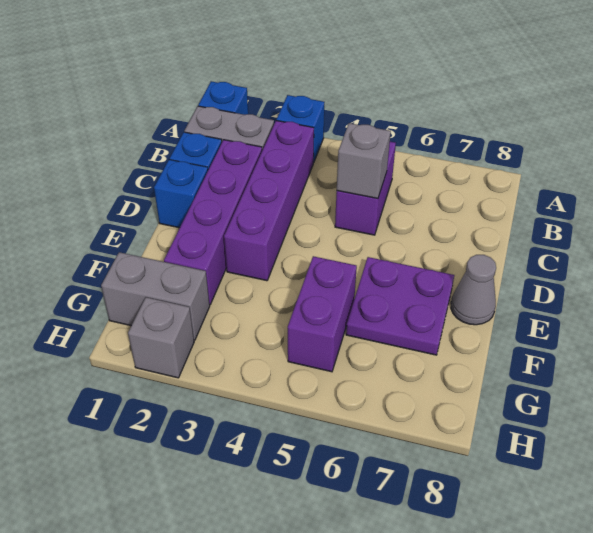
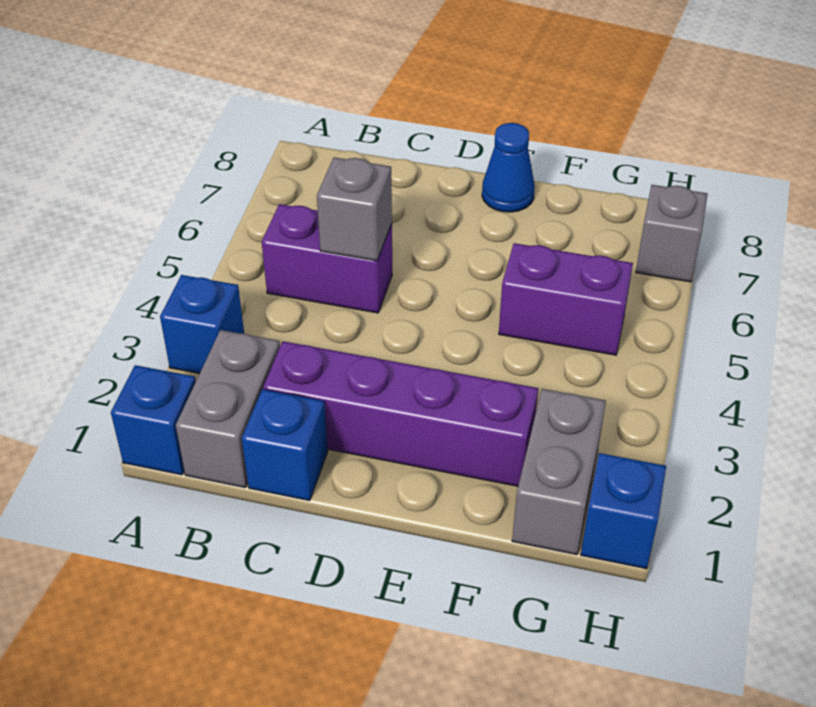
purple 1x4 brick [224,121,314,281] -> none
blue 1x1 brick [154,160,208,228] -> blue 1x1 brick moved to [581,453,666,569]
purple 2x2 plate [346,257,454,355] -> none
grey 1x1 cone [451,255,496,325] -> blue 1x1 cone [482,123,535,212]
grey 1x1 brick [128,297,194,378] -> grey 1x1 brick moved to [636,185,708,282]

